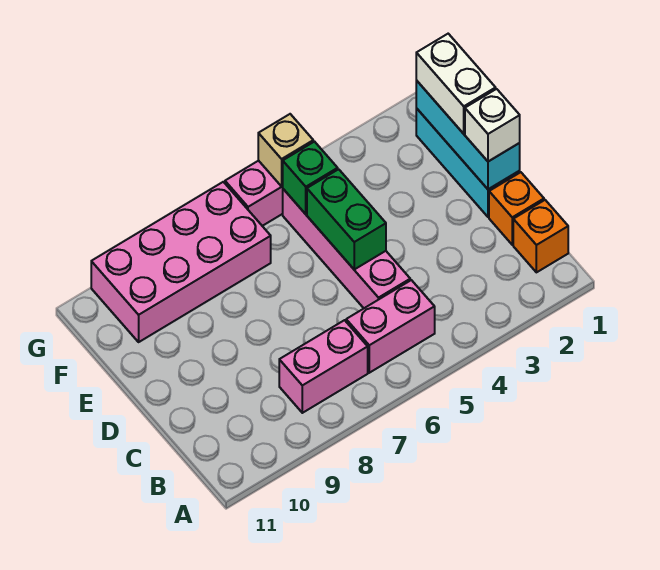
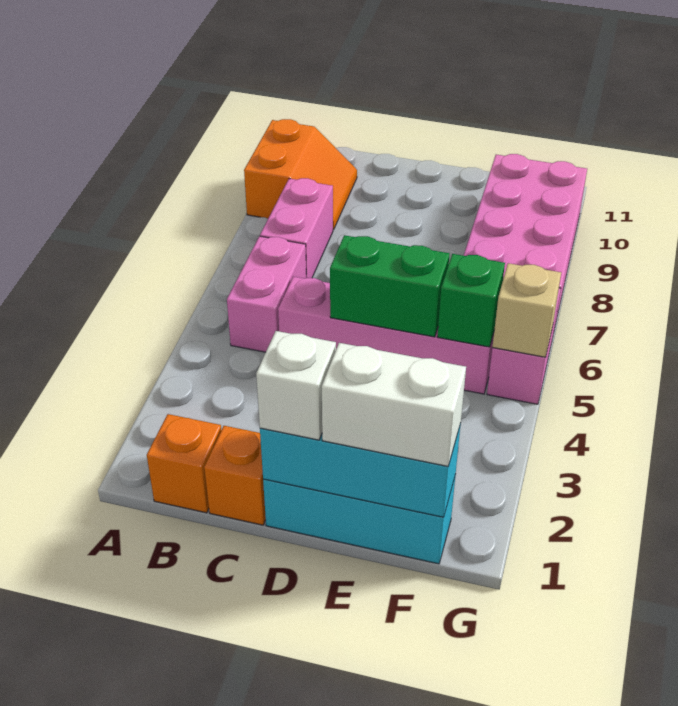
none -> orange 2x2 slope [244,119,357,230]

